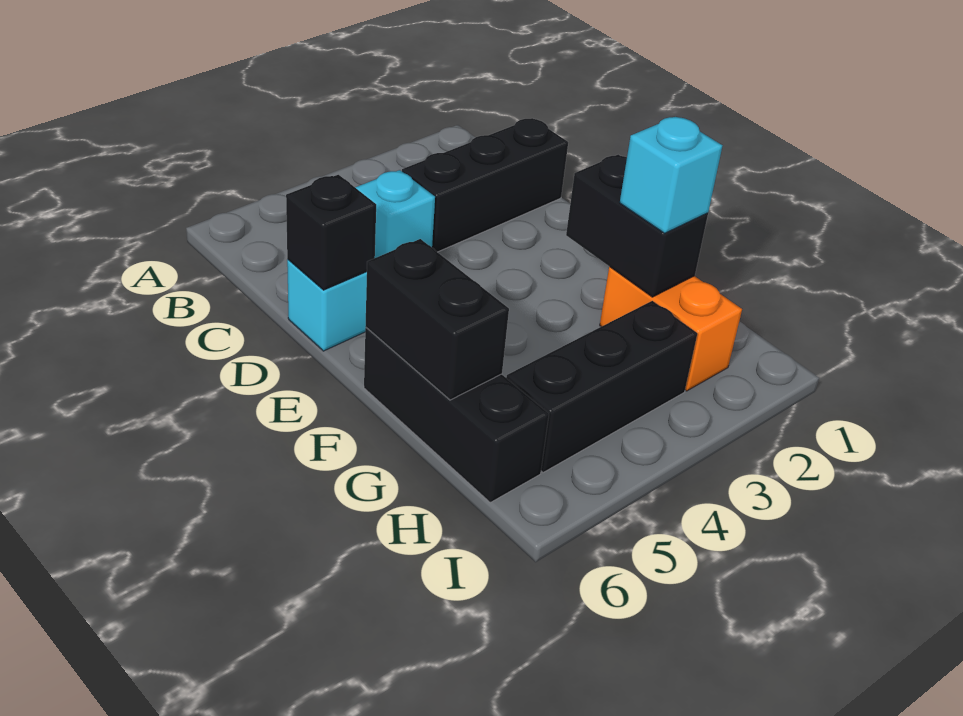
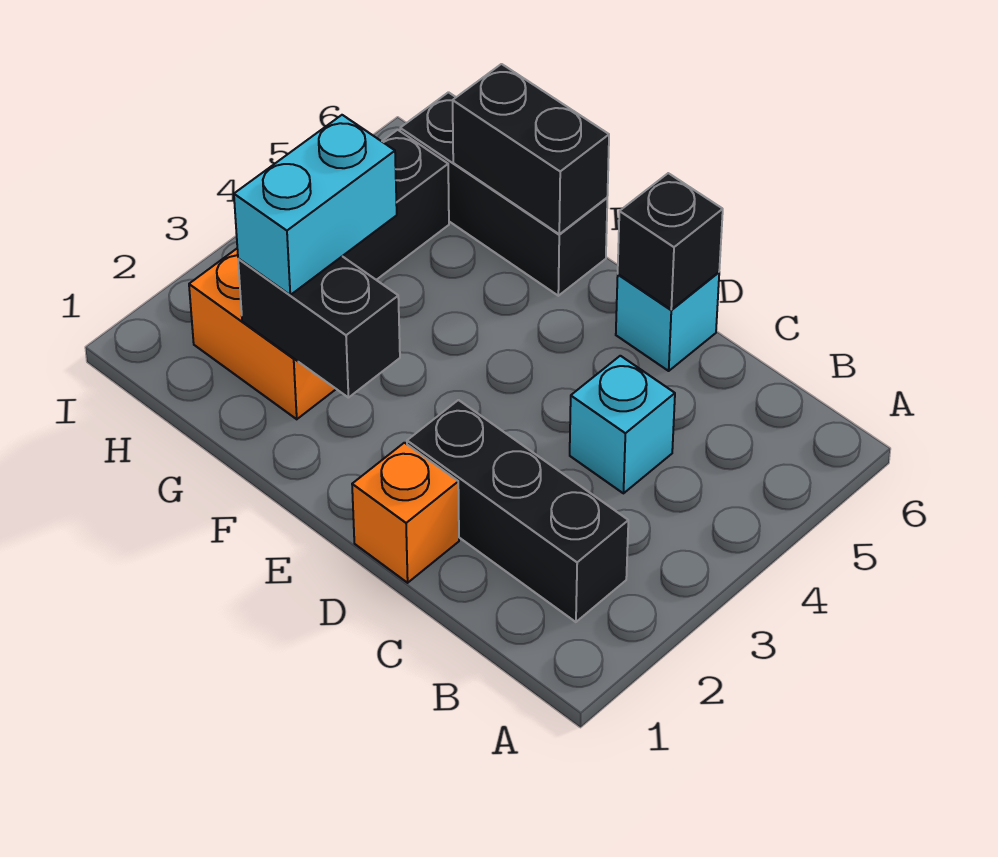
black 1x3 brick [402,118,568,252] -> black 1x3 brick turned to [407,400,628,622]
none -> orange 1x1 brick [352,443,459,583]
cyan 1x1 brick [620,117,722,233] -> cyan 1x2 brick [234,115,397,295]

